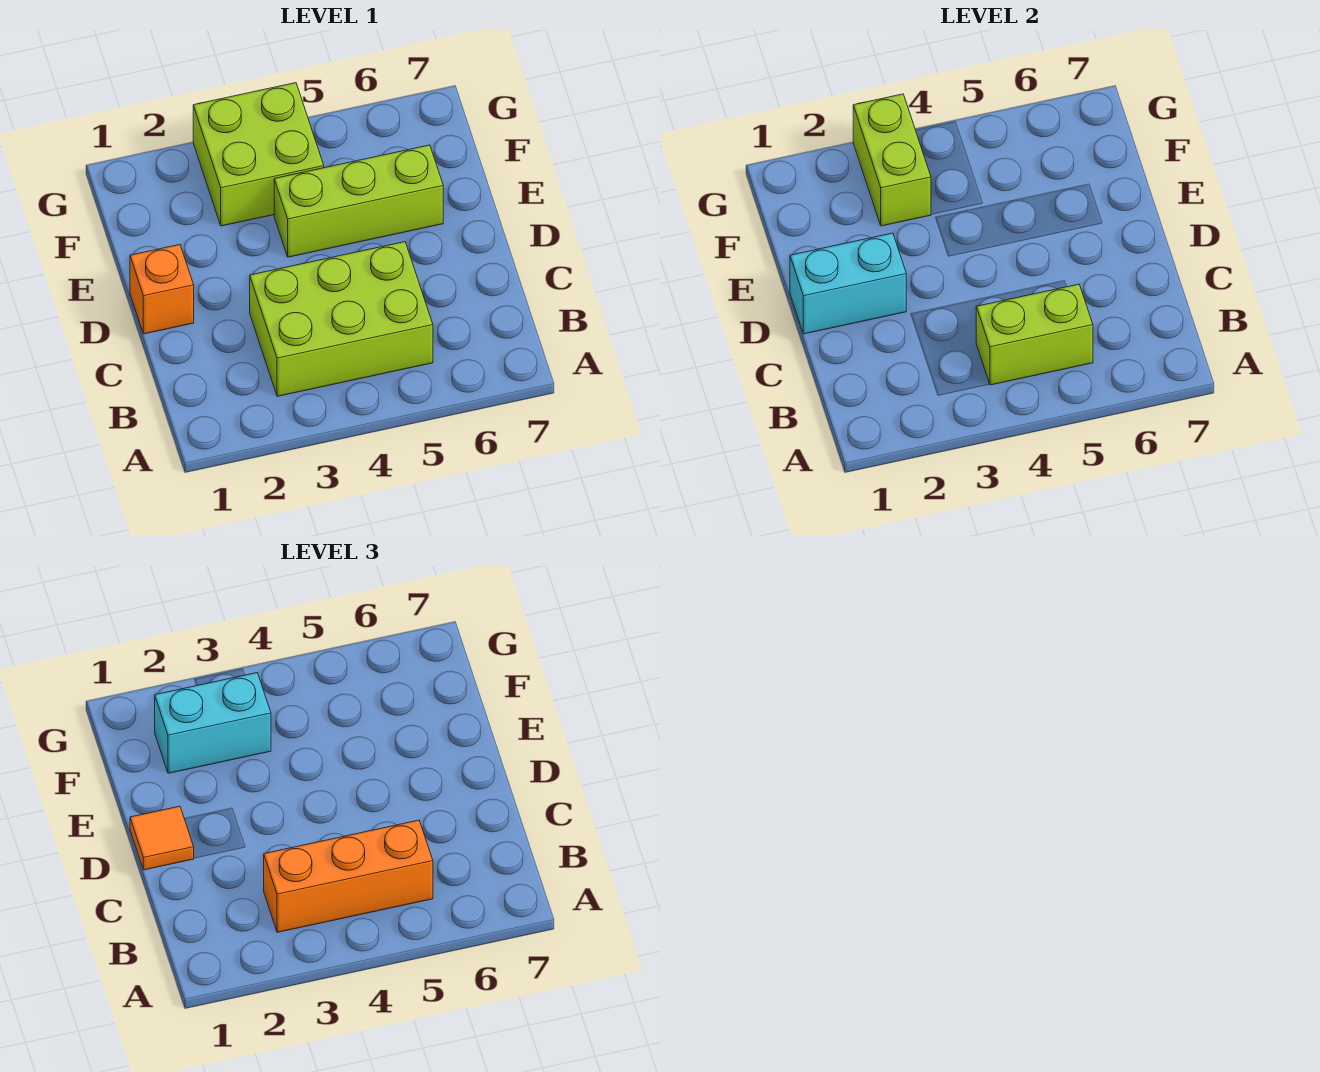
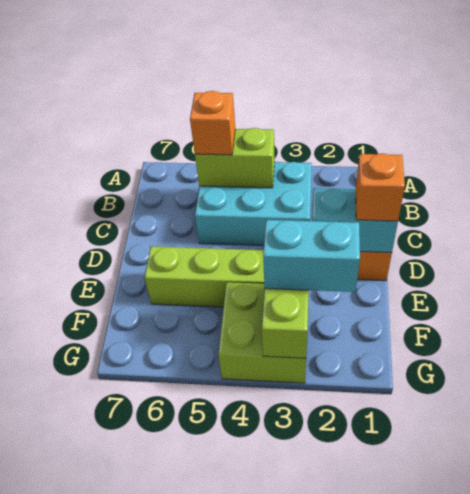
lime 2x3 brick [250,242,433,396] -> cyan 2x3 brick [195,162,312,246]
orange 1x3 brick [264,820,433,932] -> orange 1x1 brick [190,91,235,155]
orange 1x1 tile [130,806,194,870] -> orange 1x1 brick [356,153,405,221]

